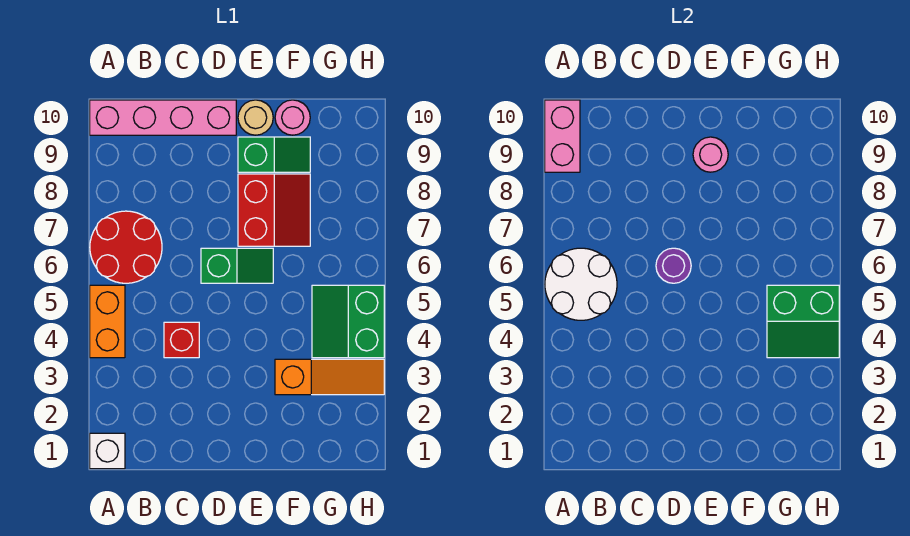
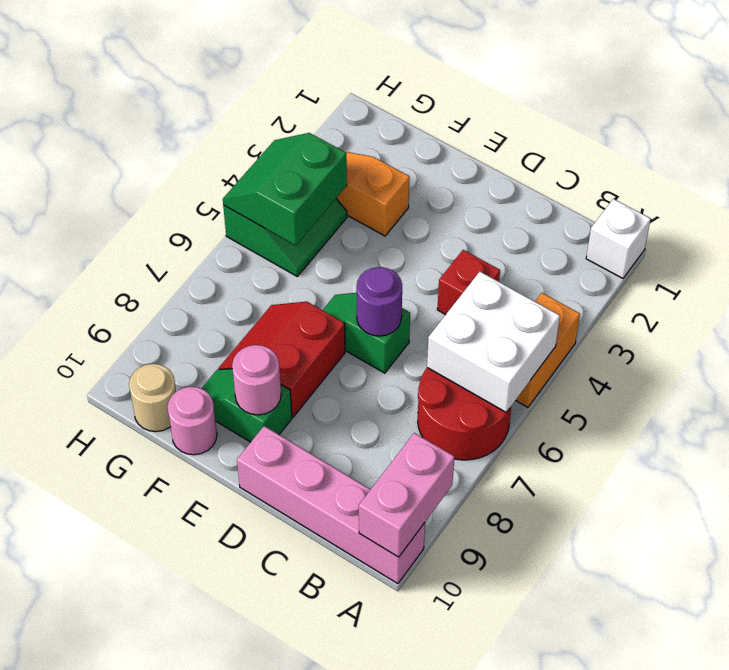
white 2x2 round brick [545,248,617,320] -> white 2x2 brick [427,272,560,412]
tan 1x1 round brick [238,100,273,135] -> tan 1x1 round brick moved to [129,364,176,432]
green 2x2 slope [767,285,839,358] -> green 2x2 slope turned to [223,133,347,245]

